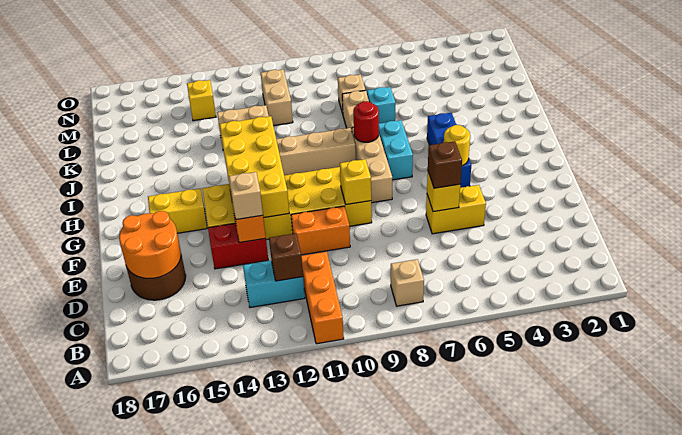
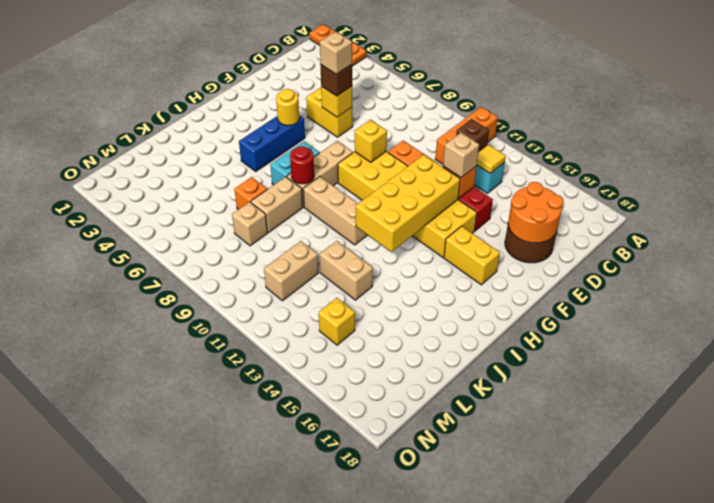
none -> orange 1x3 plate [309,24,366,66]
tan 1x1 brick [391,259,424,306] -> tan 1x1 brick moved to [320,32,352,74]
none -> yellow 1x1 tile [477,145,506,173]
cyan 1x1 brick [367,87,395,123] -> orange 1x1 brick [234,177,267,210]

